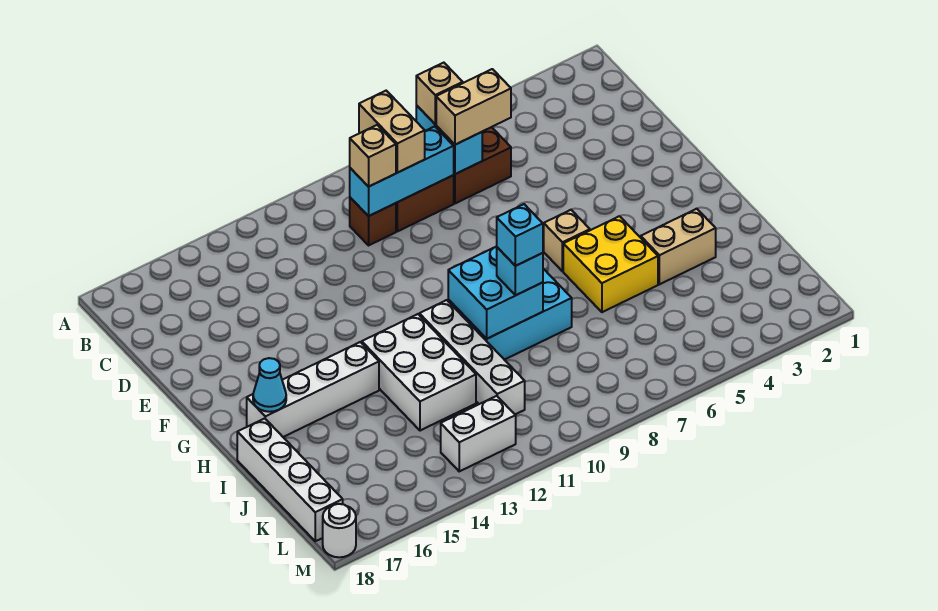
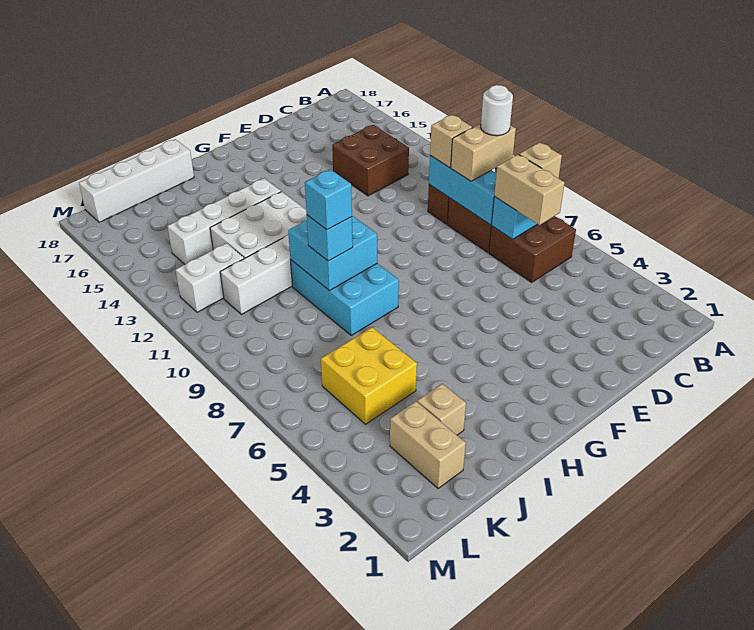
none -> brown 2x2 brick [332,125,409,196]
tan 1x1 brick [544,210,590,271] -> tan 1x1 brick moved to [417,384,466,435]
yellow 2x2 brick [563,216,658,312] -> yellow 2x2 brick moved to [321,327,417,424]
white 1x4 brick [247,342,379,437] -> white 1x4 brick turned to [167,178,281,264]
cyan 1x1 cone [253,358,286,412] -> none
tan 1x2 brick [641,209,716,284] -> tan 1x2 brick moved to [390,401,466,489]
white 1x2 brick [441,396,516,471] -> white 1x2 brick turned to [176,243,244,312]
white 1x1 round brick [323,504,356,557] -> white 1x1 round brick moved to [481,85,513,136]

